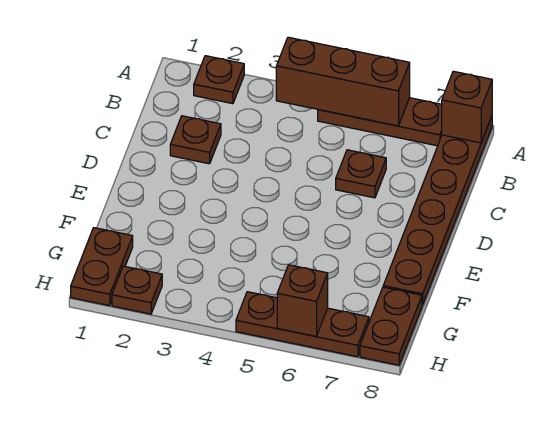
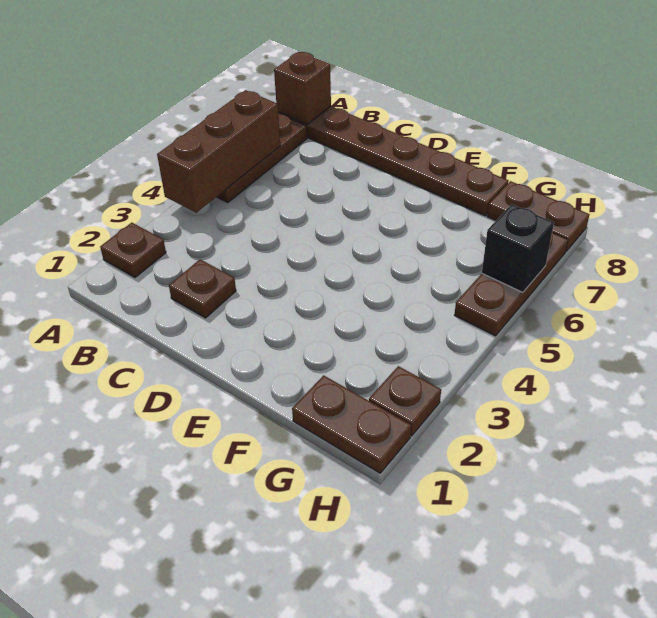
brown 1x1 plate [336,150,386,198] -> none
brown 1x1 brick [277,265,328,336] -> black 1x1 brick [482,204,554,292]

